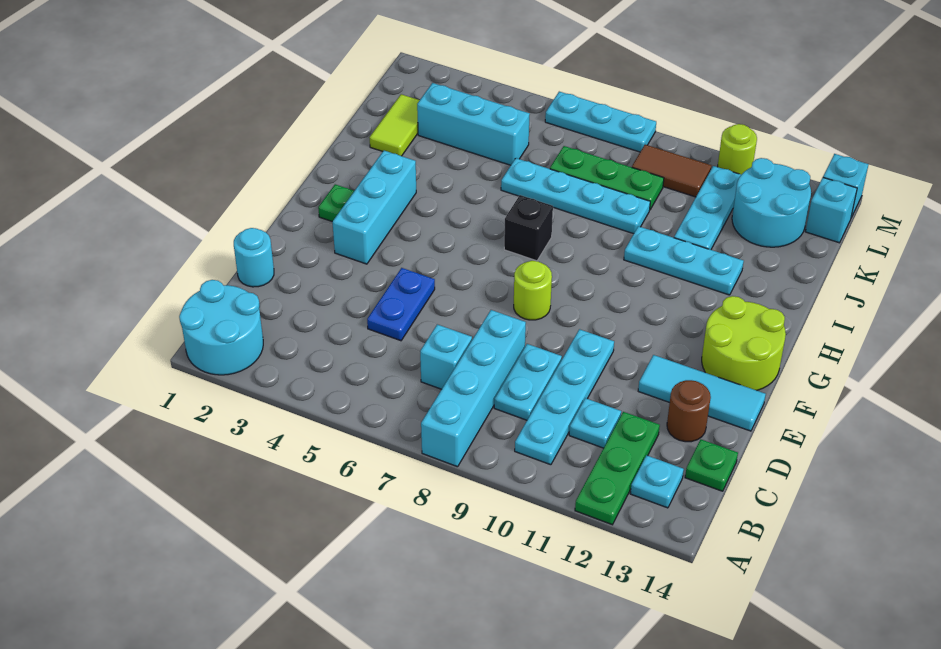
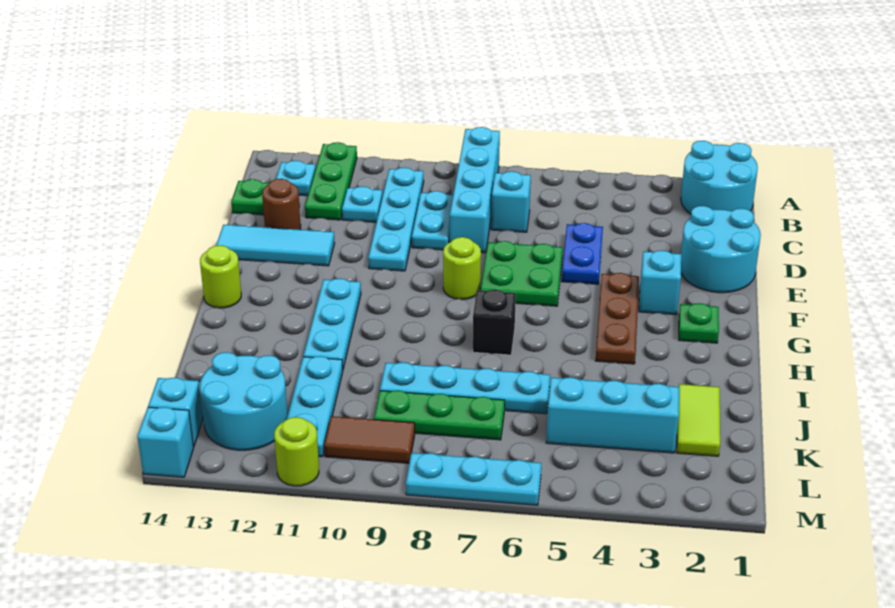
cyan 1x1 round brick [234,228,274,287] -> cyan 2x2 round brick [681,206,761,293]
none -> green 2x2 plate [481,241,563,306]
cyan 1x3 brick [332,151,416,264] -> cyan 1x1 brick [639,250,681,315]
none -> brown 1x3 plate [596,273,639,364]
lime 2x2 round brick [702,296,786,390] -> lime 1x1 round brick [200,245,241,308]
cyan 1x3 plate [624,226,744,295] -> cyan 1x3 plate turned to [303,278,361,369]

